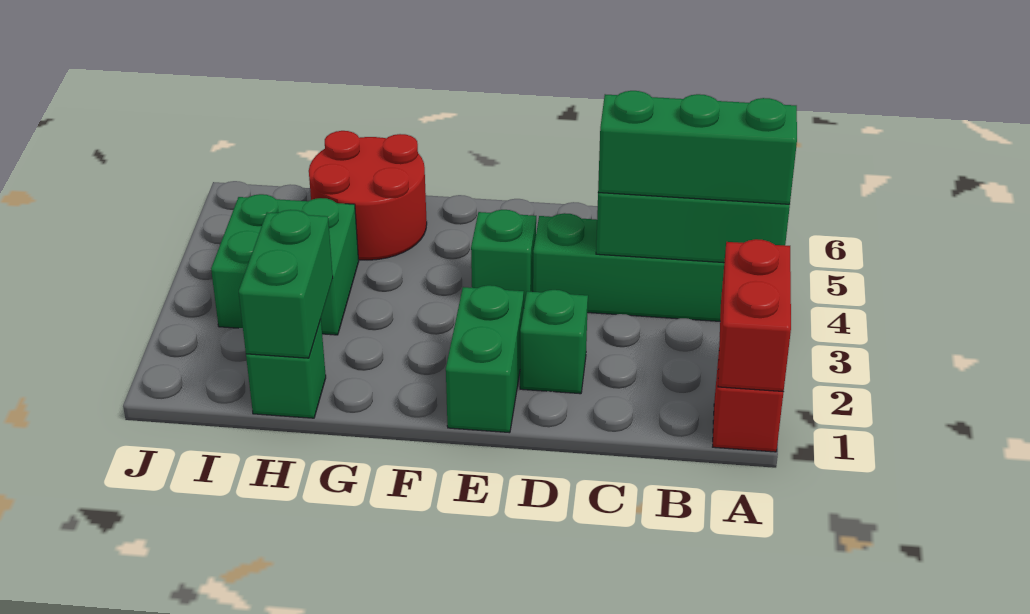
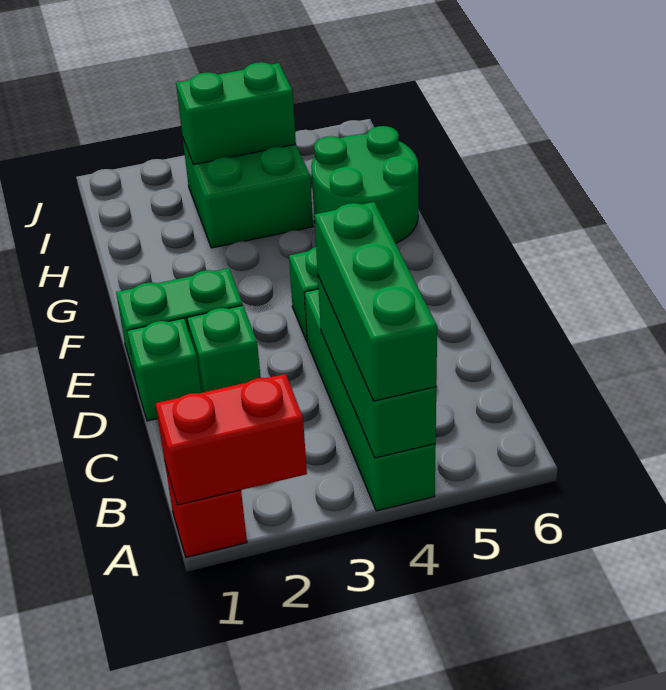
red 2x2 round brick [309,131,427,260] -> green 2x2 round brick [311,126,418,244]
green 1x1 brick [246,319,326,418] -> green 1x1 brick moved to [127,318,201,421]
green 1x2 brick [239,210,333,358] -> green 1x2 brick moved to [176,62,296,165]

